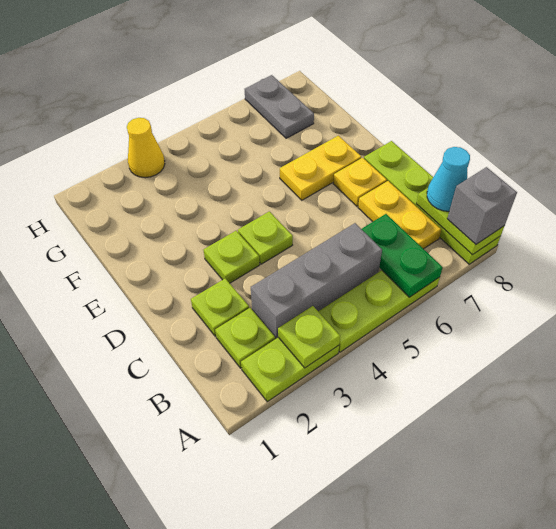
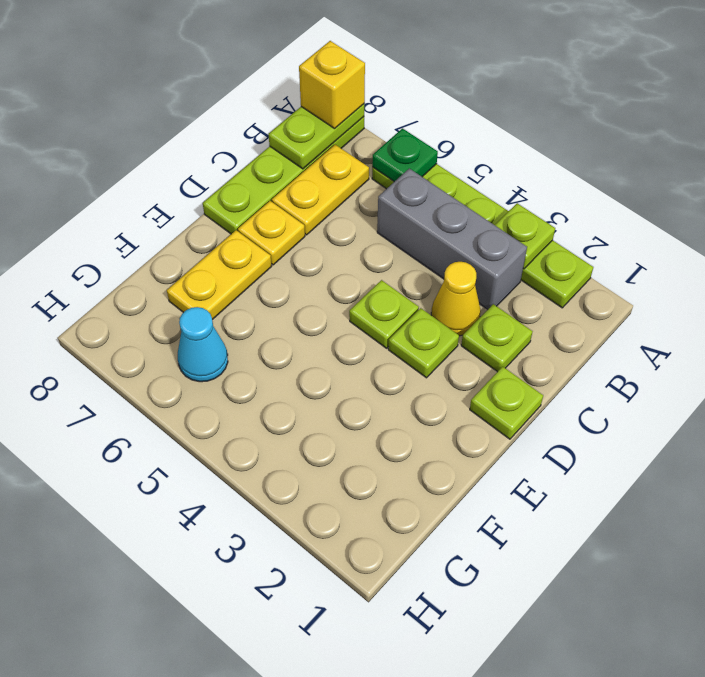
green 1x2 plate [362,214,443,297] -> green 1x1 plate [372,128,438,182]
grey 1x1 brick [447,167,517,244] -> yellow 1x1 brick [299,41,365,129]
lime 1x1 plate [215,308,275,368] -> lime 1x1 plate moved to [470,367,543,439]
cyan 1x1 cone [427,147,470,211] -> cyan 1x1 cone moved to [178,307,228,382]
yellow 1x2 plate [280,136,361,200] -> yellow 1x2 plate turned to [167,230,272,320]
grey 1x2 plate [245,75,314,138] -> none
yellow 1x1 cone [127,118,165,178] -> yellow 1x1 cone moved to [431,262,481,336]

